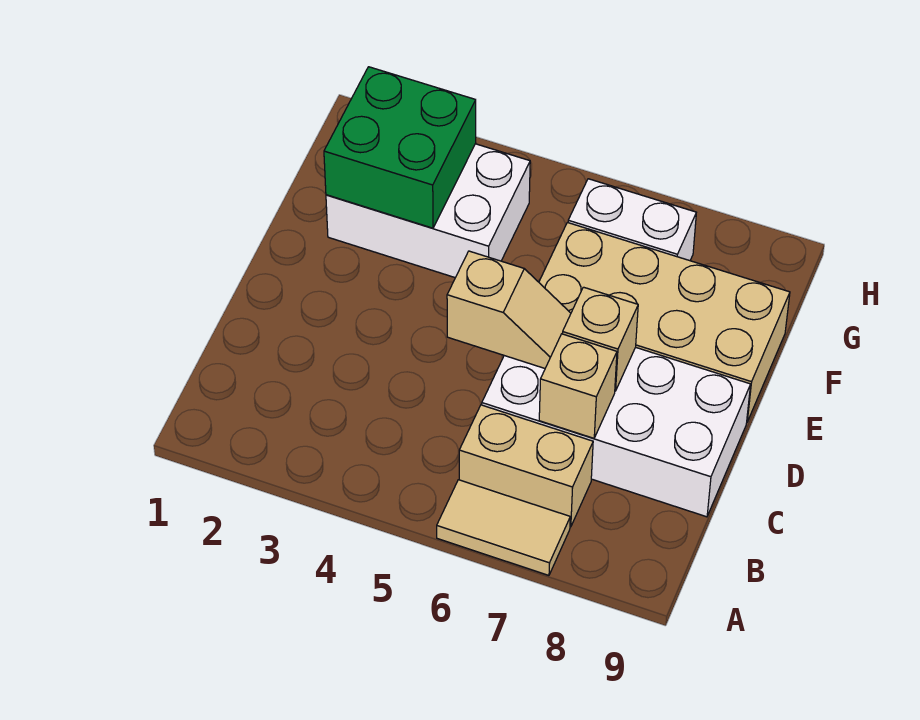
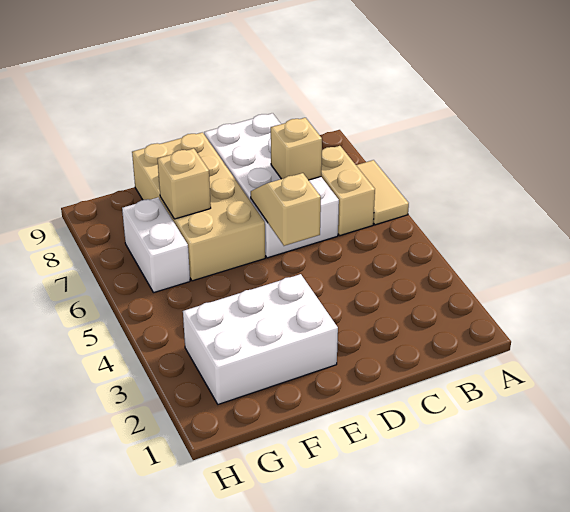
tan 1x1 brick [562,287,638,391] -> tan 1x1 brick moved to [158,148,211,219]
white 2x3 brick [326,144,530,278] -> white 2x3 brick turned to [183,274,338,404]
green 2x2 brick [324,67,476,228] -> none

